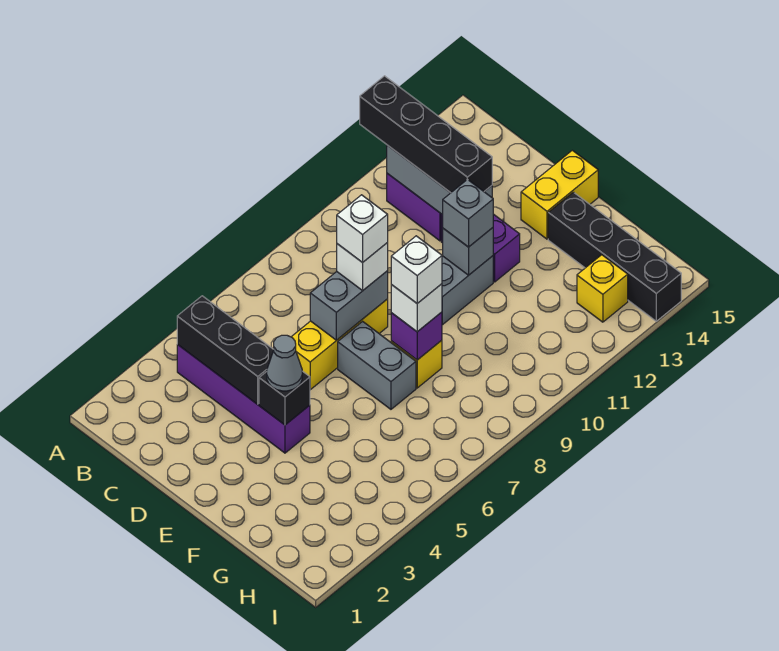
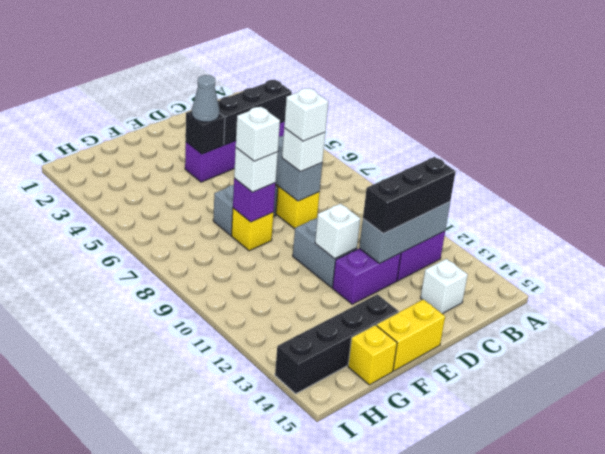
black 1x4 brick [360,76,492,193] -> black 1x3 brick [363,157,456,234]
none -> white 1x1 brick [421,259,468,314]
grey 1x1 brick [443,228,493,275] -> white 1x1 brick [315,204,360,259]
grey 1x1 brick [443,179,493,247] -> none
yellow 1x2 brick [521,150,598,239] -> yellow 1x2 brick turned to [376,299,445,371]
yellow 1x1 brick [577,255,628,322] -> yellow 1x1 brick moved to [348,325,397,385]

